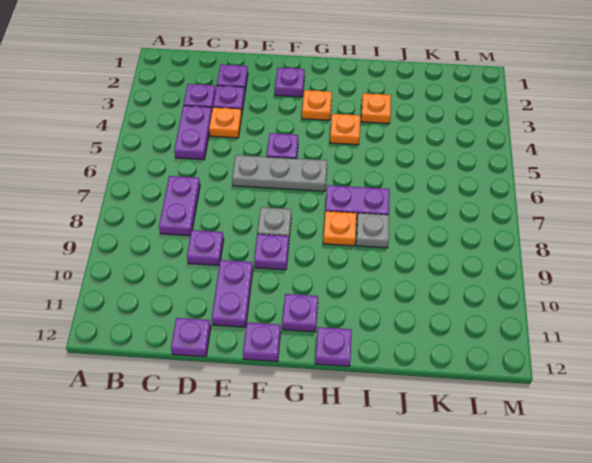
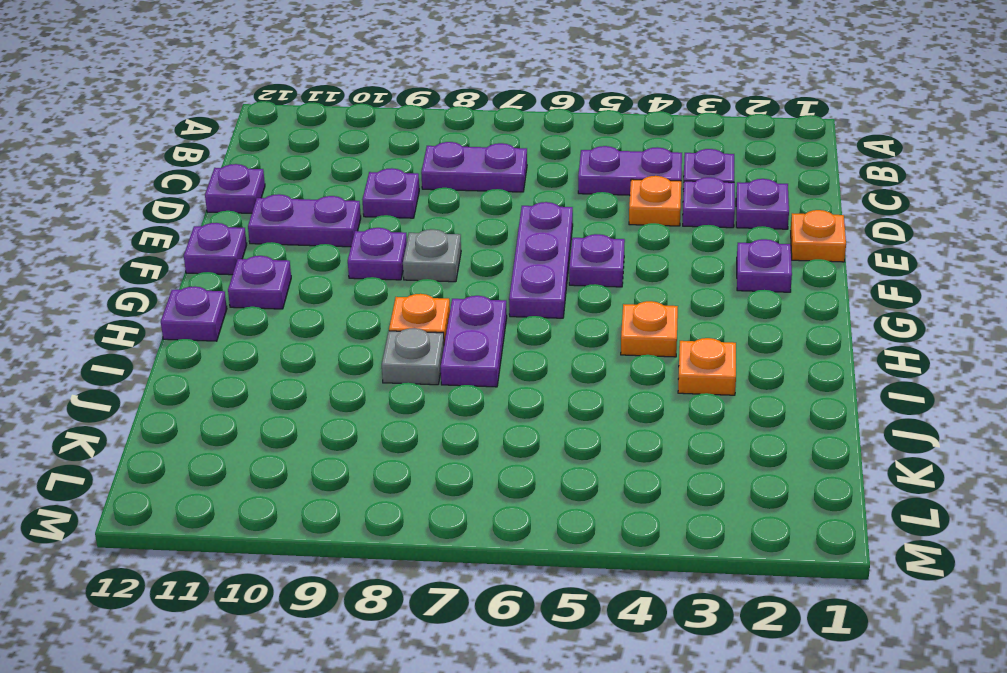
grey 1x3 plate [232,155,327,191] -> purple 1x3 plate [509,202,573,318]
orange 1x1 plate [302,90,332,120] -> orange 1x1 plate moved to [791,210,846,262]

